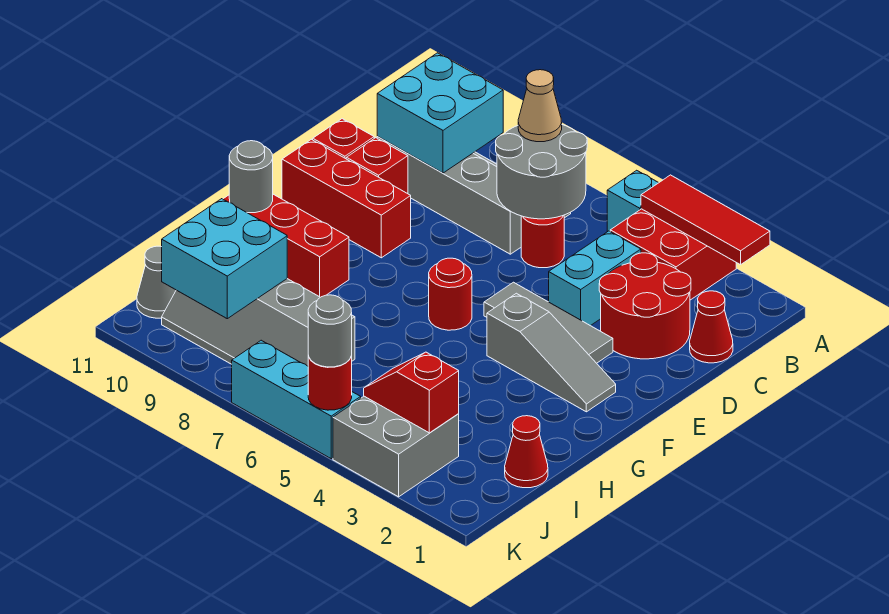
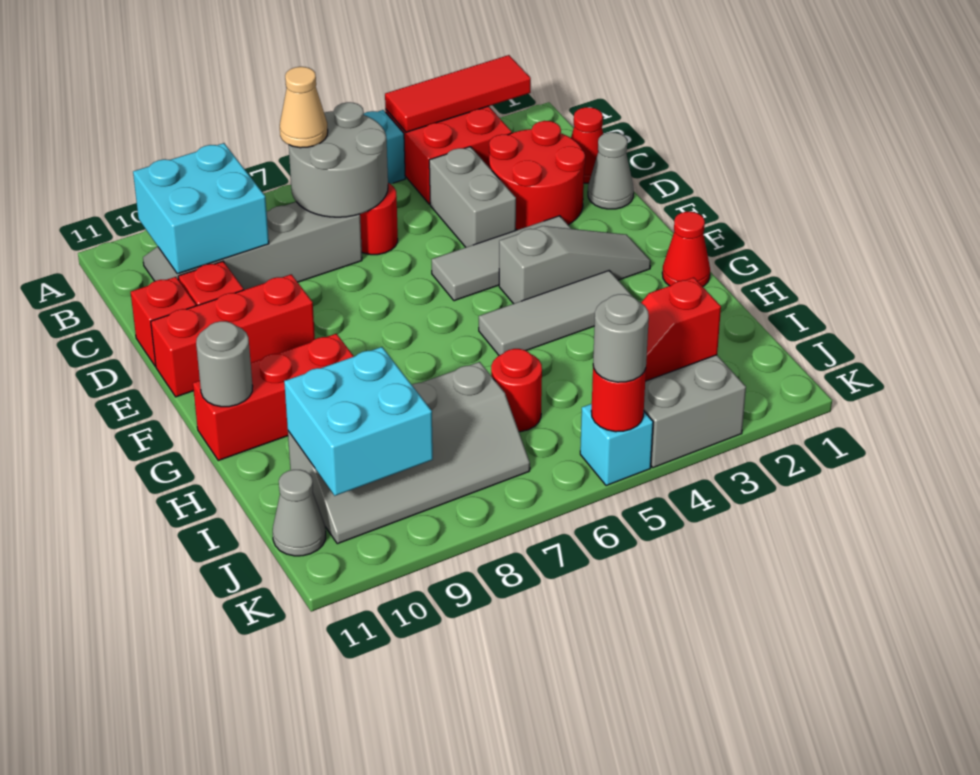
cyan 1x2 brick [549,231,641,326] -> grey 1x2 brick [429,147,516,247]
none -> grey 1x1 cone [588,132,634,209]
red 1x1 round brick [429,258,472,330] -> red 1x1 round brick moved to [491,349,542,432]
none -> grey 1x3 tile [479,271,633,355]
red 1x1 cone [505,416,548,488] -> red 1x1 cone moved to [662,212,710,287]
cyan 1x3 brick [232,340,361,459] -> cyan 1x1 brick [580,404,653,486]

